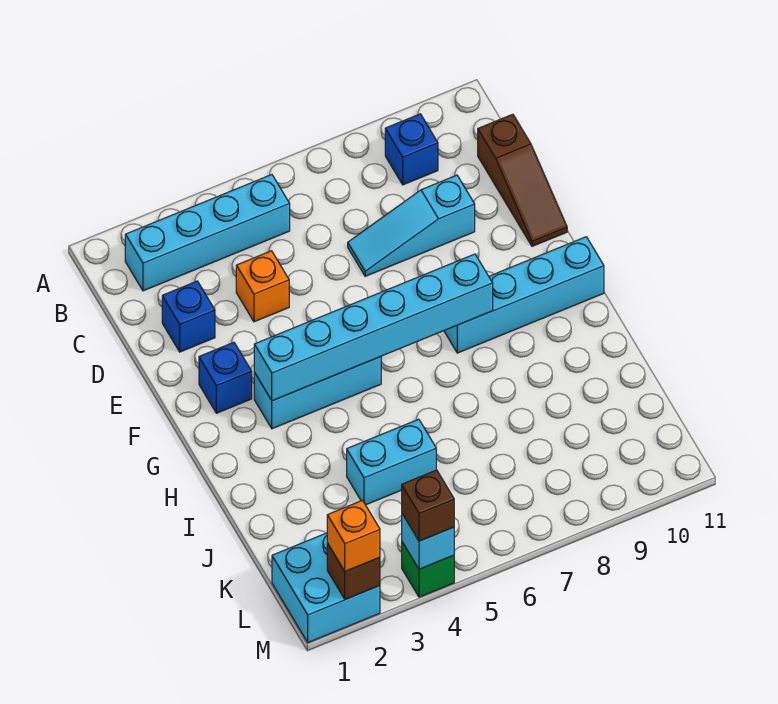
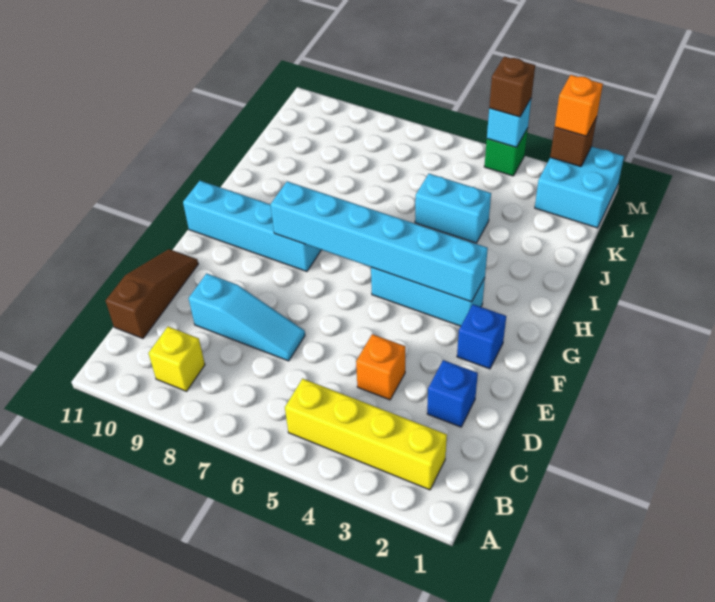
cyan 1x4 brick [125,175,290,291] -> yellow 1x4 brick [285,379,447,490]
blue 1x1 brick [385,114,438,185] -> yellow 1x1 brick [148,327,205,391]

